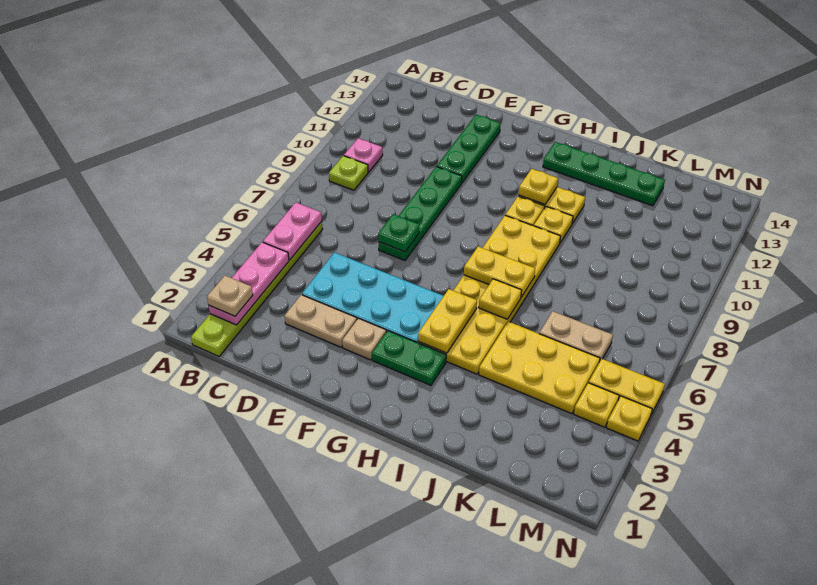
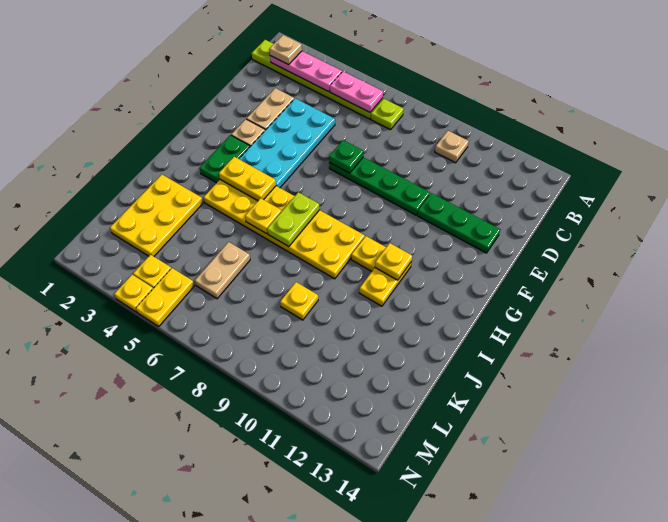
lime 1x1 plate [329,156,368,190] -> lime 1x1 plate moved to [371,99,404,130]
pink 1x1 plate [344,138,383,172] -> tan 1x1 plate [435,131,469,163]
yellow 1x2 plate [464,246,535,297] -> lime 1x2 plate [267,192,320,247]
green 1x4 plate [543,142,665,206] -> none
yellow 1x1 plate [534,206,573,243] -> yellow 1x1 plate moved to [280,282,318,320]
yellow 2x3 plate [479,322,600,414] -> yellow 2x3 plate moved to [110,175,203,256]

